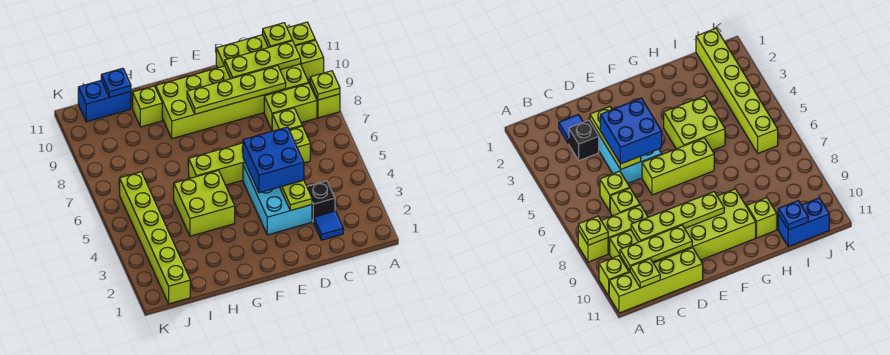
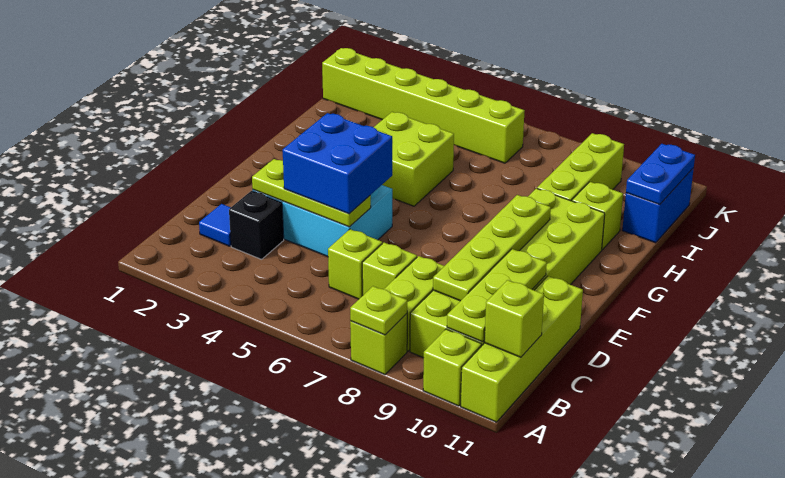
lime 1x1 plate [263,23,292,48] -> lime 1x1 brick [484,280,544,357]
lime 1x3 brick [189,143,245,185] -> lime 1x3 brick moved to [537,133,624,201]
blue 1x1 plate [101,68,131,97] -> blue 1x2 plate [626,144,695,204]

